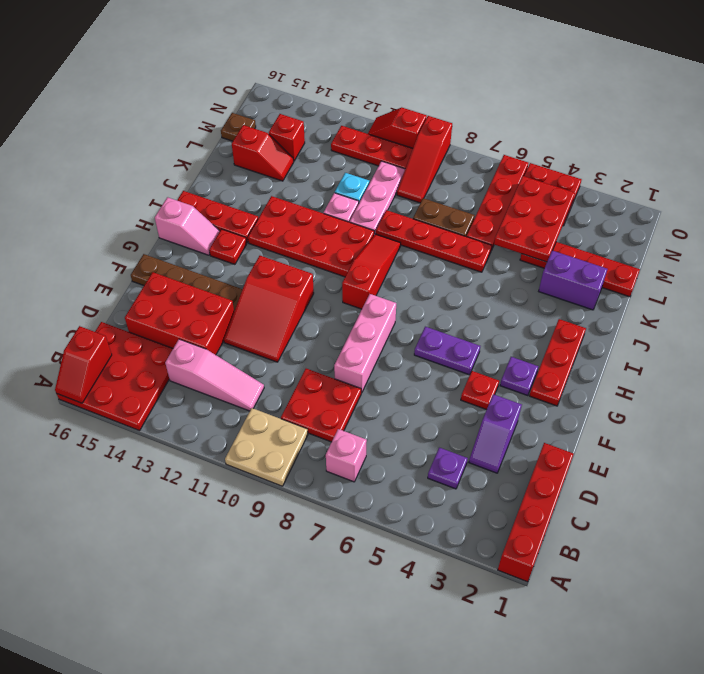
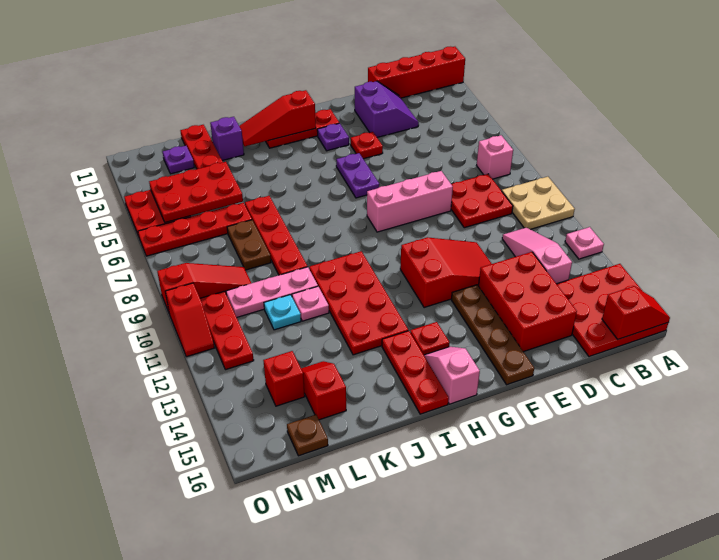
none -> pink 1x1 plate [565,227,604,259]
purple 1x1 plate [428,448,468,489] -> purple 1x1 plate moved to [163,146,194,174]
purple 1x2 slope [469,394,522,473] -> purple 2x2 slope [354,81,419,137]
red 1x3 slope [342,234,401,309] -> red 1x3 slope moved to [239,90,316,146]
purple 1x2 brick [539,250,607,310] -> purple 1x1 brick [210,117,244,161]

